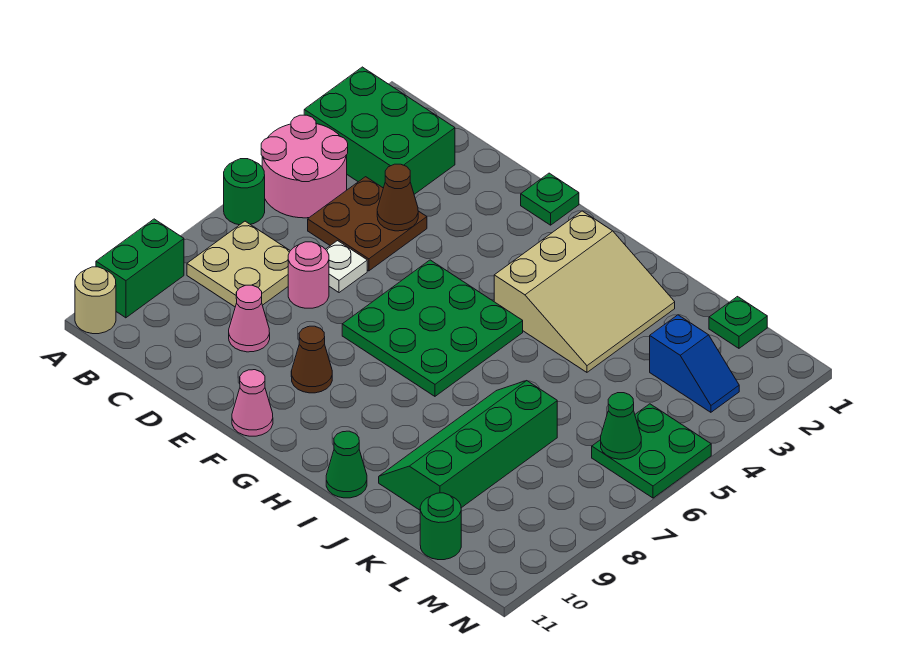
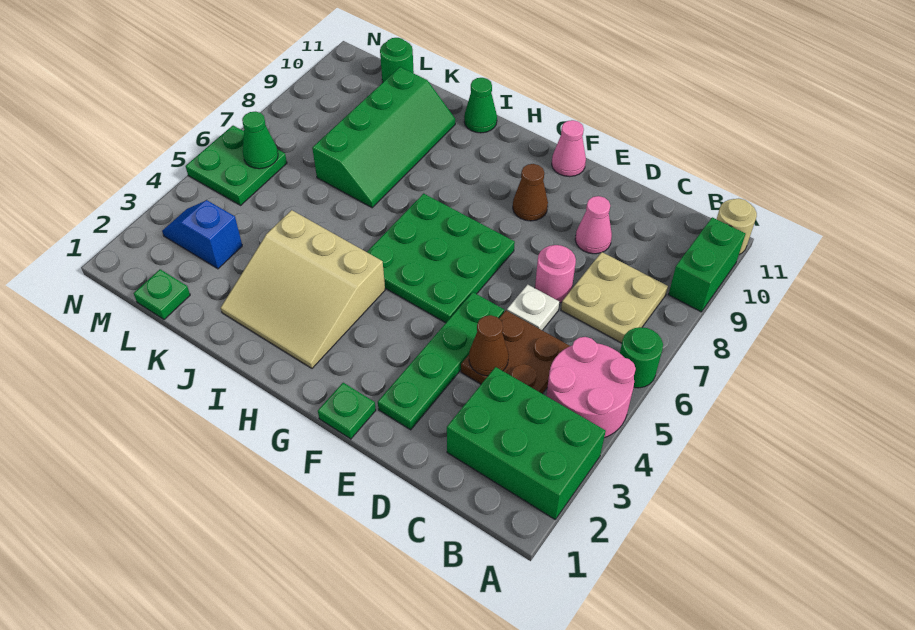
none -> green 1x4 plate [378,292,504,430]
tan 3x3 slope [494,211,675,372] -> tan 3x3 slope turned to [221,210,385,368]

